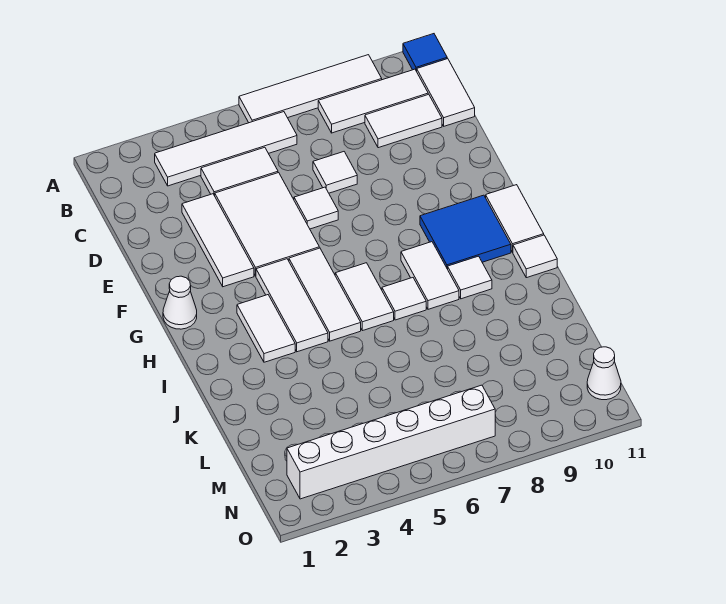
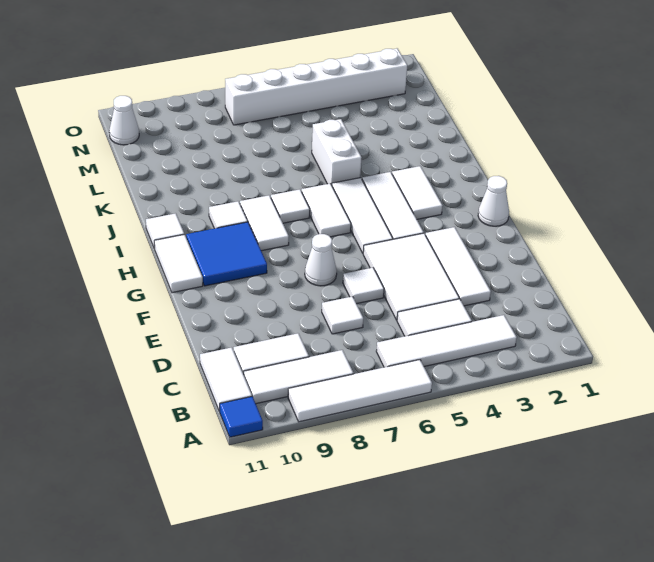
none -> white 1x1 cone [305,234,337,286]
none -> white 1x2 brick [312,119,362,185]

